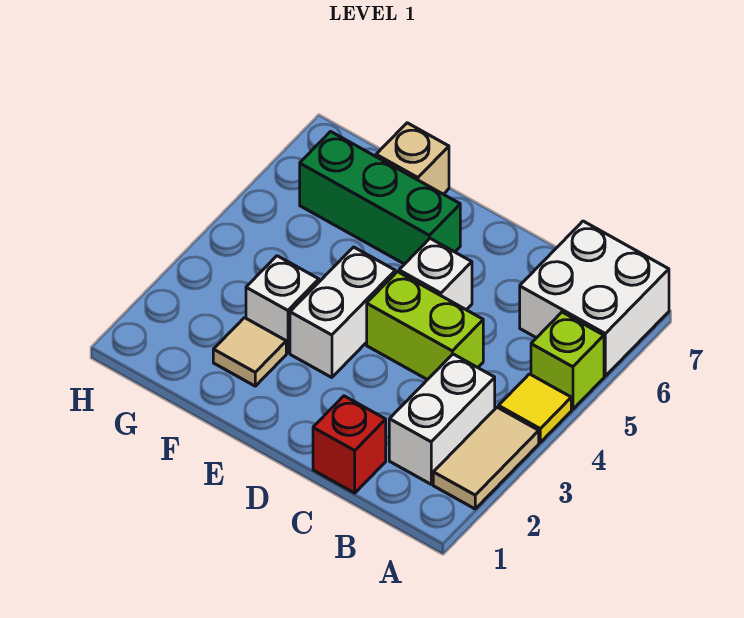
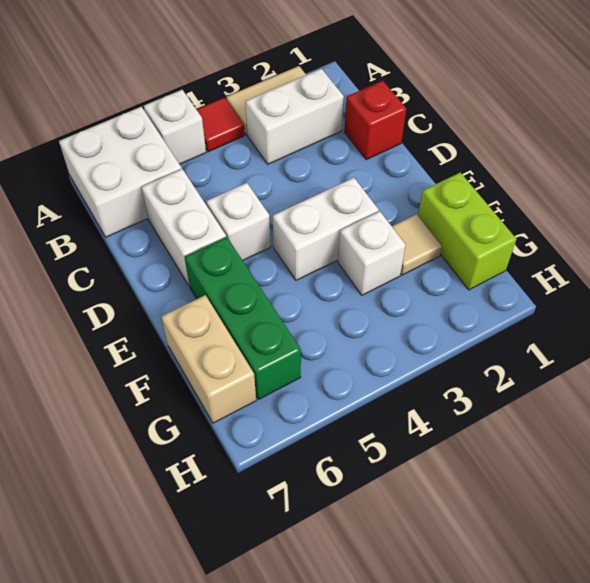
yellow 1x1 tile [498,374,571,442] -> red 1x1 tile [196,98,245,152]
lime 1x1 brick [531,312,604,409] -> white 1x1 brick [144,90,206,164]
lime 1x2 brick [367,272,483,380] -> lime 1x2 brick moved to [418,172,516,290]
none -> white 1x2 brick [141,169,226,286]
tan 1x1 brick [376,123,449,194] -> tan 1x2 brick [161,295,256,423]

